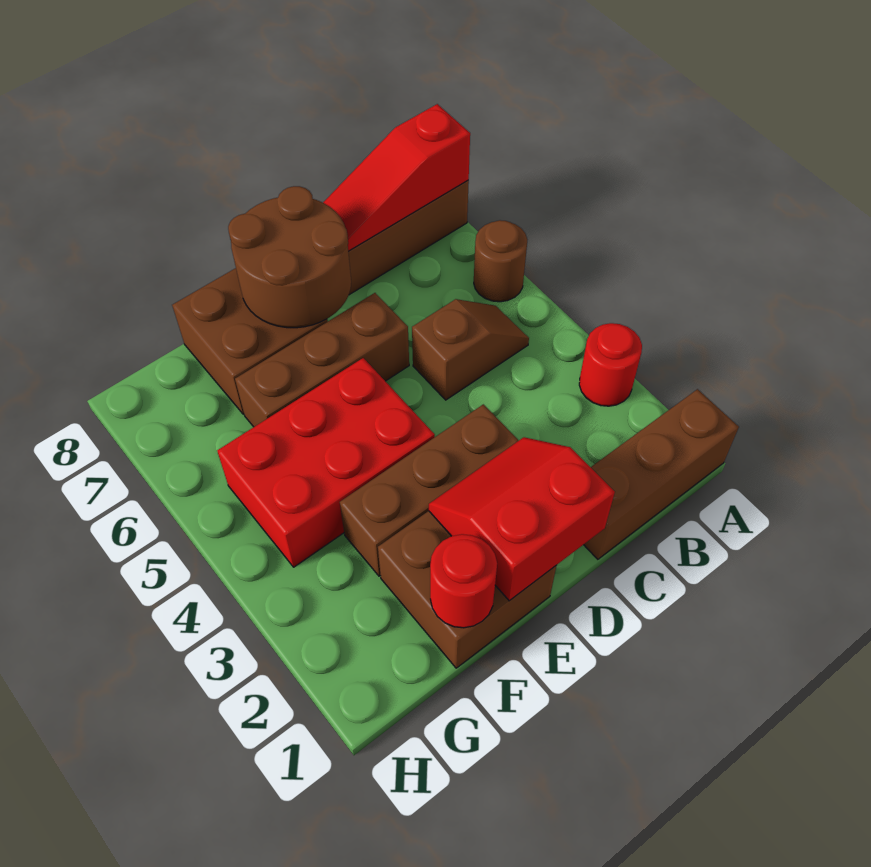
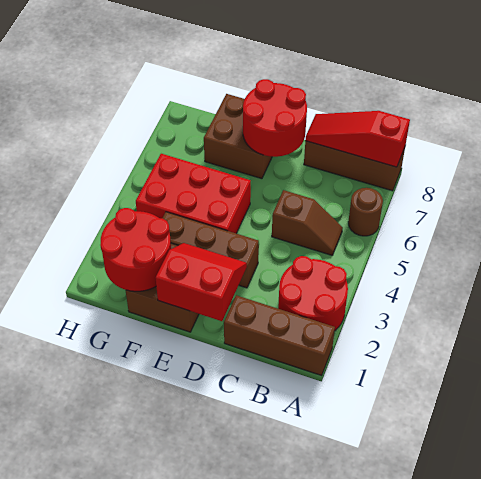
red 1x1 round brick [579,323,642,406] -> red 2x2 round brick [278,256,348,330]
brown 1x3 brick [235,293,409,427] -> none
brown 2x2 round brick [228,186,351,328] -> red 2x2 round brick [243,79,307,157]
red 1x1 round brick [430,534,497,628] -> red 2x2 round brick [100,208,171,291]

